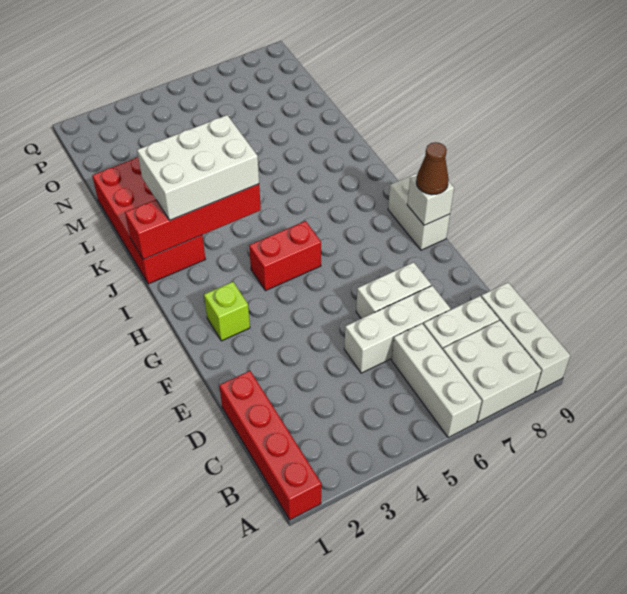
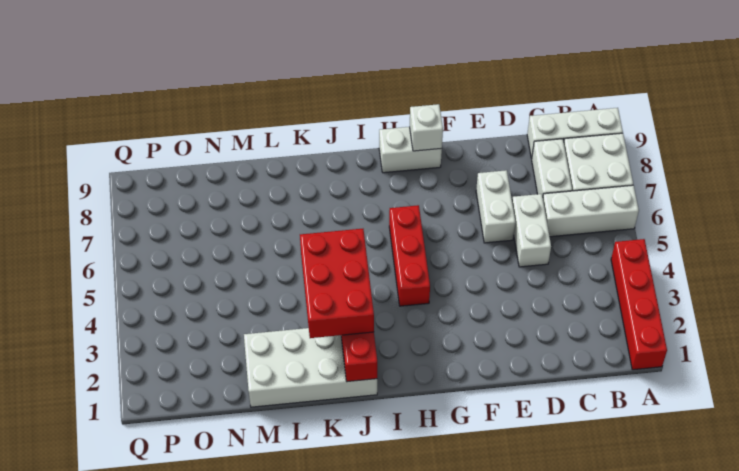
red 1x4 brick [219,371,321,520] -> red 1x4 brick turned to [611,239,667,370]
white 1x3 brick [344,286,450,373] -> white 1x2 brick [512,194,551,267]
lime 1x1 brick [204,282,250,341] -> none
brown 1x1 cone [416,142,449,195] -> none
red 1x2 brick [249,221,321,291] -> red 1x3 brick [389,205,430,306]
red 2x4 brick [92,157,205,284] -> white 2x4 brick [244,328,377,407]
white 2x3 brick [137,115,259,220] -> red 2x3 brick [300,229,374,338]

